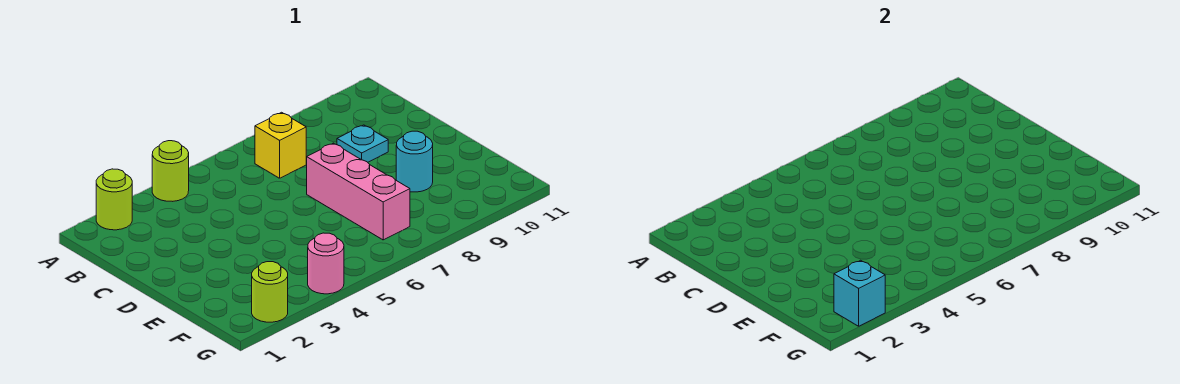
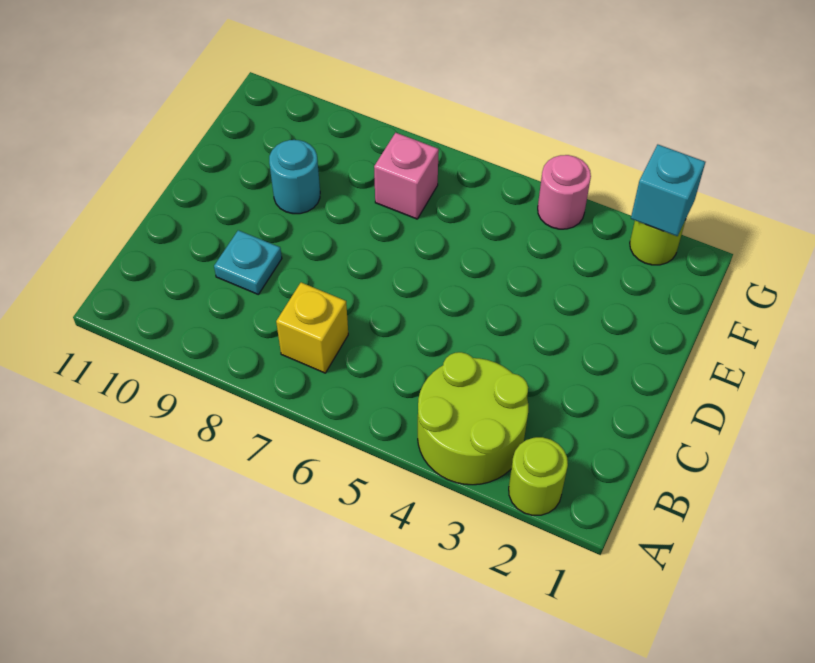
lime 1x1 round brick [152,141,189,201] -> lime 2x2 round brick [418,352,528,485]
pink 1x3 brick [307,143,410,240] -> pink 1x1 brick [374,133,439,219]

